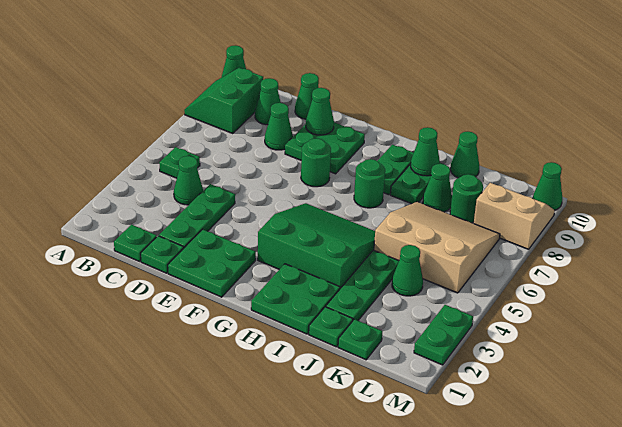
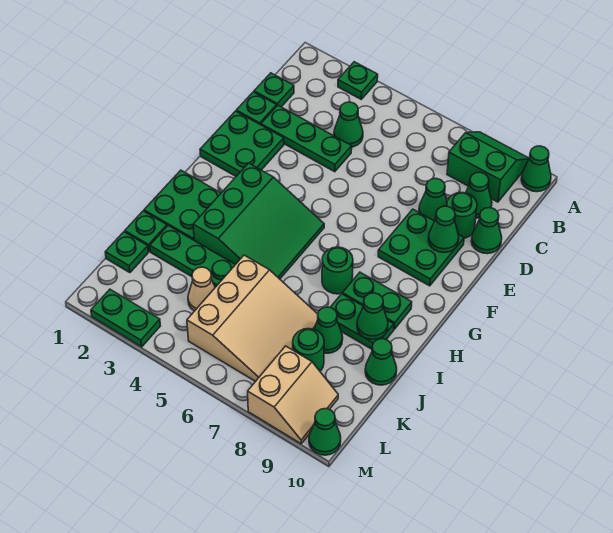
green 1x1 plate [159,147,200,178] -> green 1x1 plate moved to [338,62,378,99]
green 1x1 round brick [301,138,331,187] -> green 1x1 round brick moved to [447,193,477,238]
green 1x1 cone [392,245,423,296] -> tan 1x1 cone [188,267,215,311]

